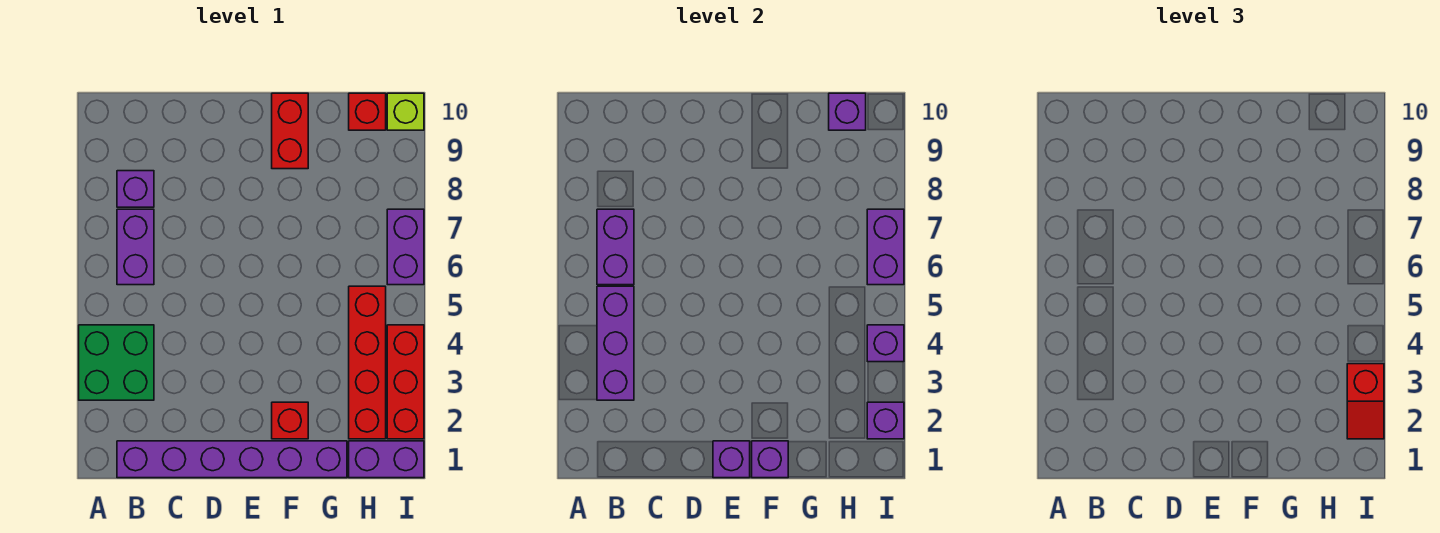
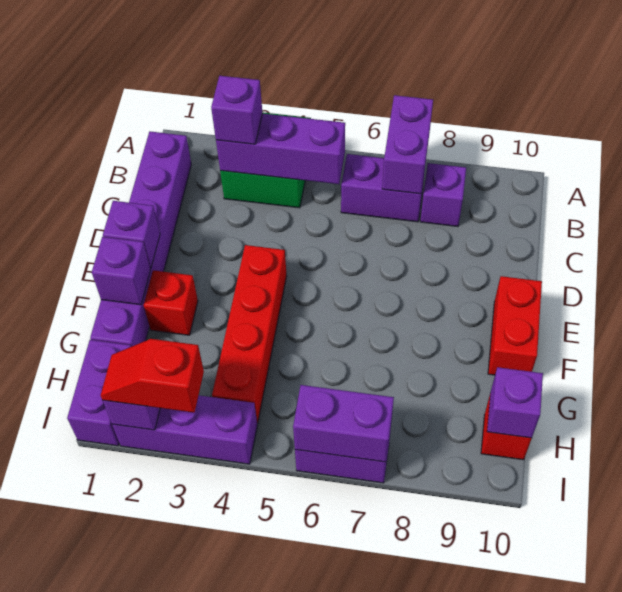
purple 1x2 brick [597,209,634,285] -> purple 1x2 brick turned to [382,95,433,194]
red 1x2 brick [272,93,308,169] -> red 1x2 brick turned to [488,276,542,375]
red 1x4 brick [349,286,386,439] -> red 1x4 brick turned to [212,245,287,423]
red 1x3 brick [387,325,424,439] -> purple 1x3 brick [112,395,257,464]
purple 1x1 brick [867,325,904,362] -> purple 1x1 brick moved to [211,76,262,144]
lime 1x1 brick [387,93,424,130] -> none

